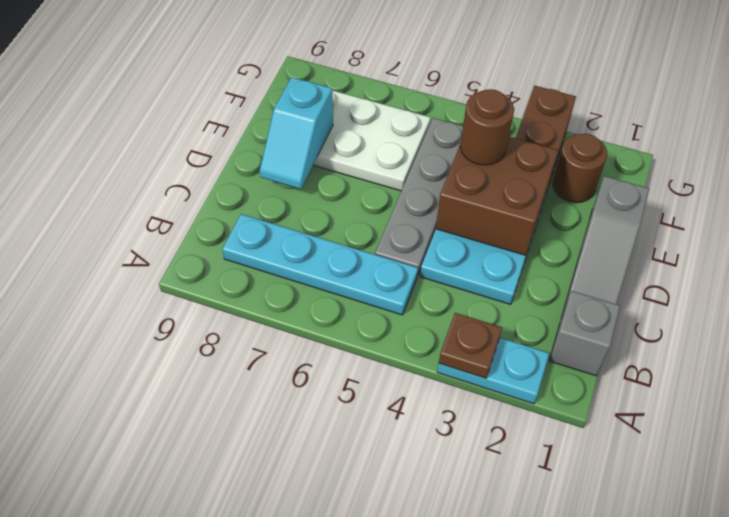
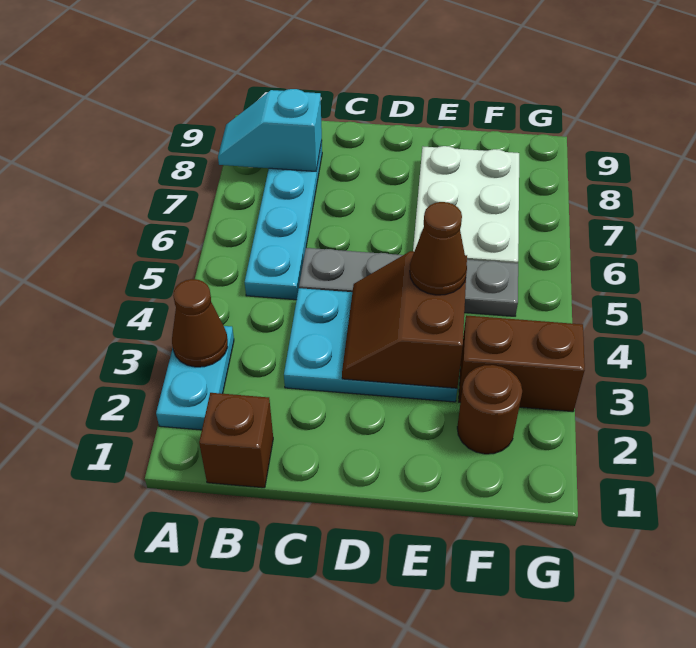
brown 1x1 plate [439,313,502,378] -> brown 1x1 cone [172,279,228,367]
grey 1x1 brick [549,291,620,376] -> brown 1x1 brick [199,393,273,488]
grey 1x3 slope [562,176,649,315] -> none
brown 2x2 brick [436,137,558,255] -> brown 2x2 slope [342,251,467,388]
cyan 1x2 slope [260,77,333,189] -> cyan 1x2 slope moved to [218,89,322,171]
brown 1x1 round brick [460,89,514,165] -> brown 1x1 cone [410,202,467,295]

